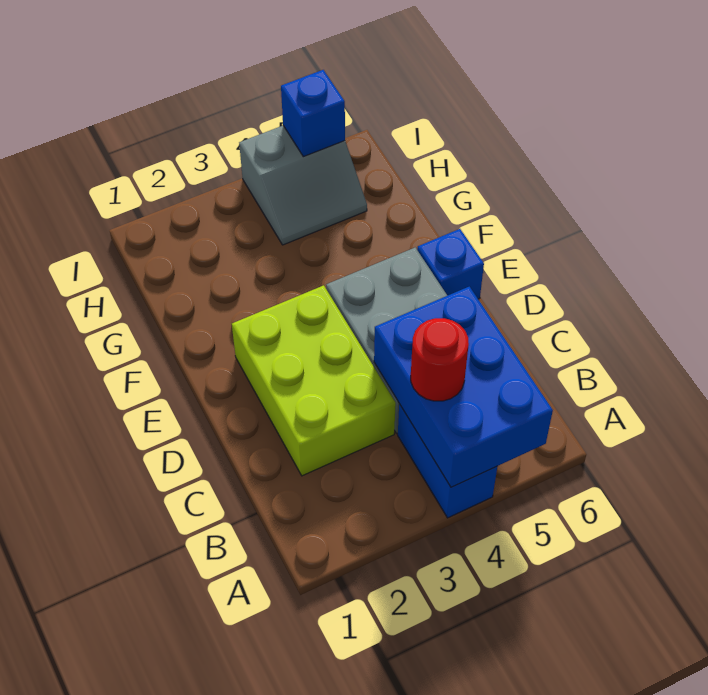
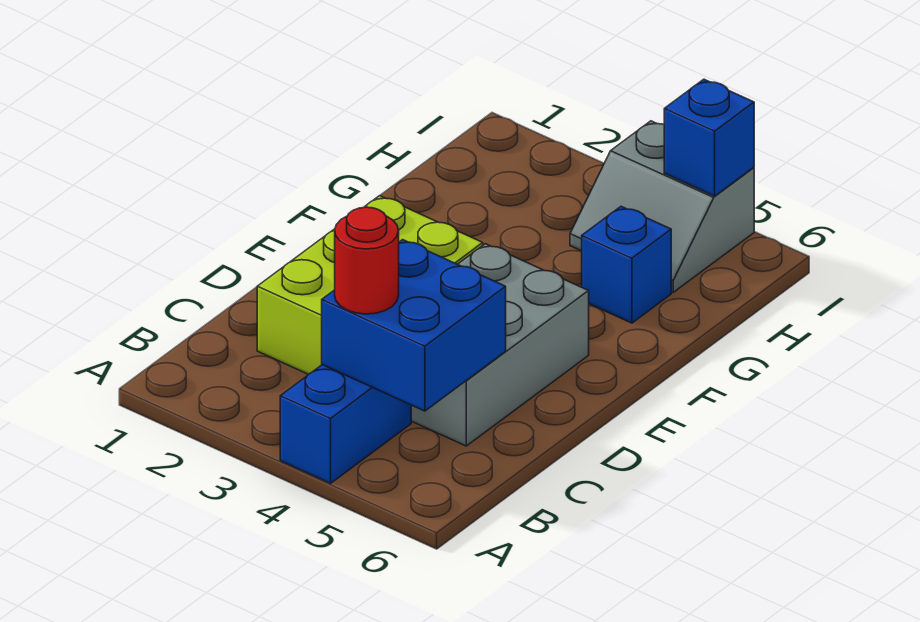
blue 2x3 brick [374,287,553,487] -> blue 2x2 brick [322,240,506,411]
blue 1x1 brick [417,229,484,299] -> blue 1x1 brick moved to [582,206,671,323]

